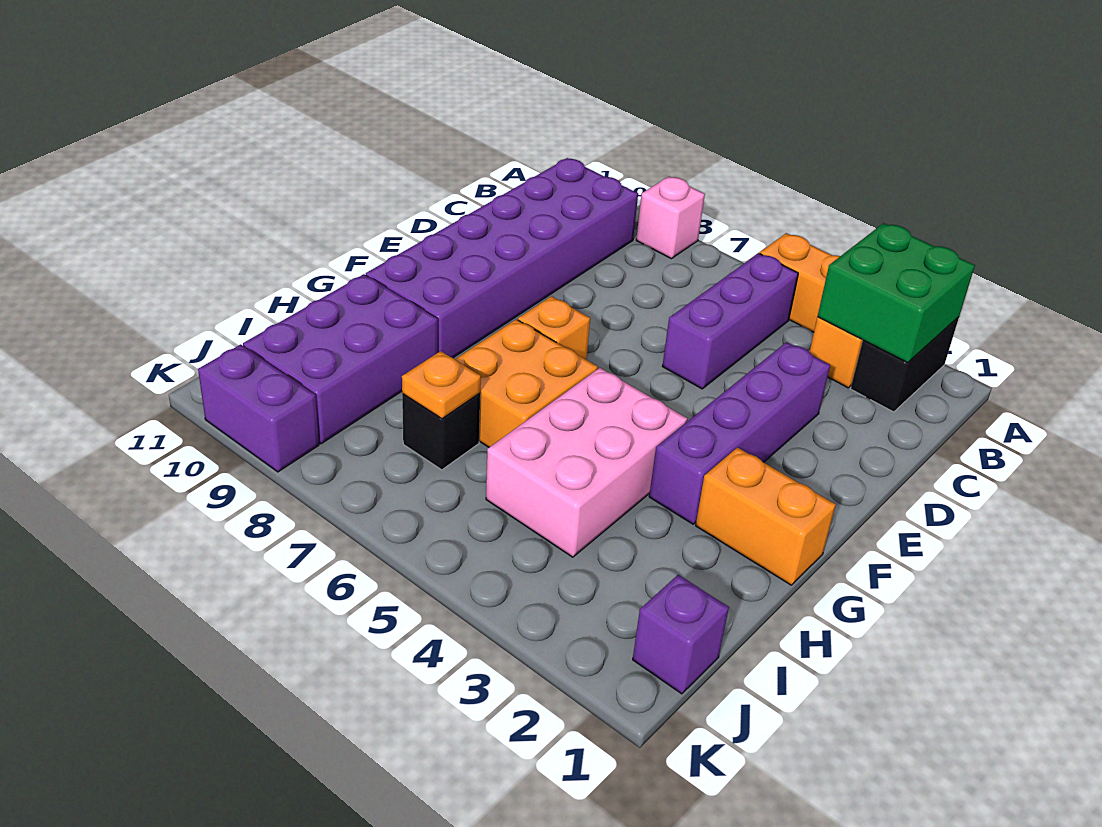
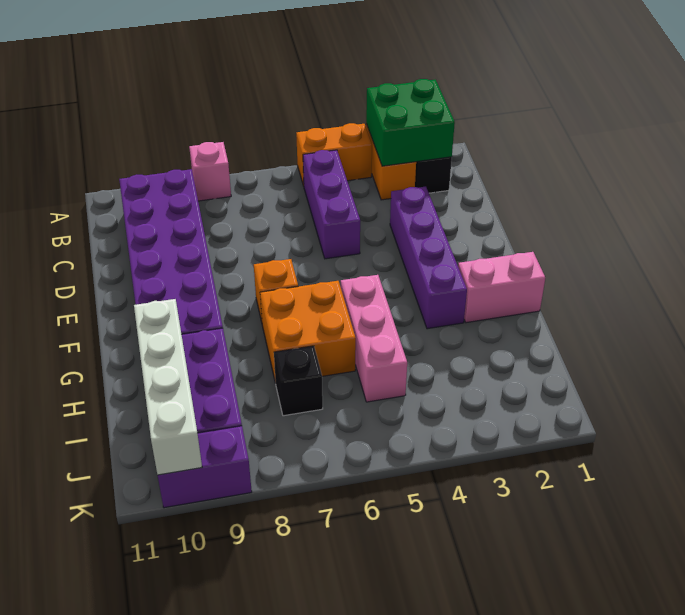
orange 1x2 brick [696,447,836,585] -> pink 1x2 brick [458,252,545,323]
pink 2x3 brick [486,368,687,557] -> pink 1x3 brick [341,275,407,402]
none -> white 1x4 brick [134,299,202,475]
orange 1x1 plate [402,351,481,419] -> none
purple 1x1 brick [633,575,729,694] -> none

